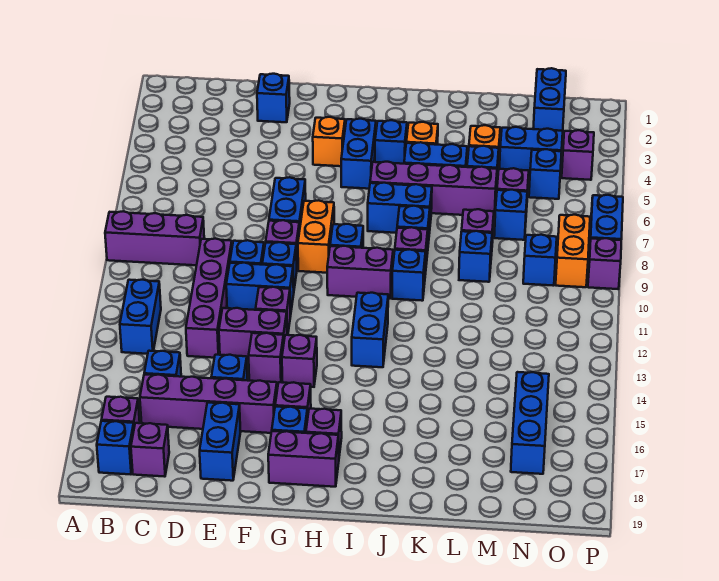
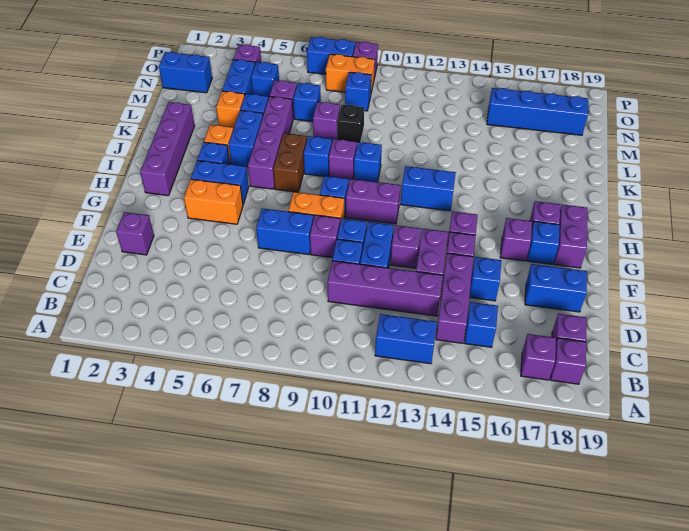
purple 1x3 brick [105,211,204,265] -> purple 1x3 brick moved to [436,253,473,343]
blue 1x1 brick [97,421,134,474] -> purple 1x1 brick [550,338,586,384]
purple 1x4 brick [140,374,277,433] -> purple 1x4 brick moved to [140,102,195,196]
blue 1x1 brick [257,74,290,122] -> purple 1x1 brick [116,212,154,255]
orange 1x1 brick [313,117,345,166] -> orange 1x2 brick [184,179,243,224]
purple 1x2 brick [327,246,393,299] -> purple 1x2 brick turned to [346,179,401,224]
blue 1x2 brick [368,183,432,233] -> brown 1x2 brick [273,133,307,192]
blue 1x1 brick [459,231,492,282] -> black 1x1 brick [337,105,364,144]
blue 1x3 brick [511,372,549,474] -> blue 1x4 brick [487,88,588,135]

